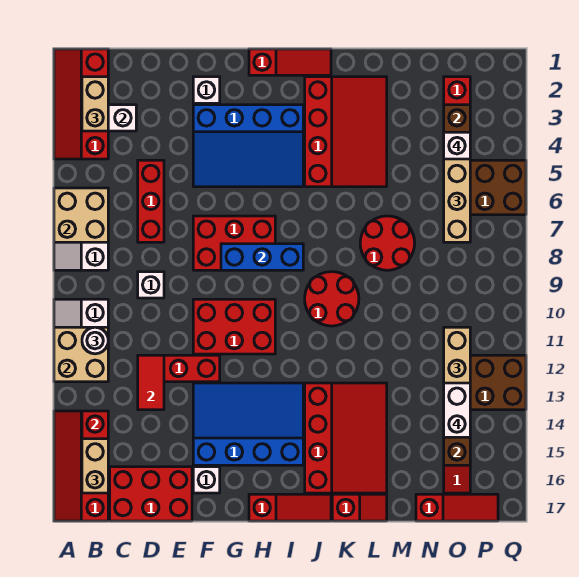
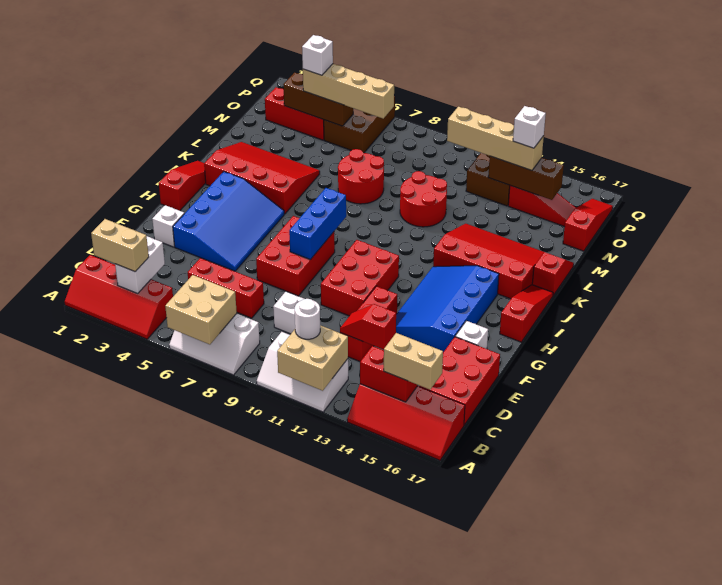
red 1x2 tile [138,355,164,410] -> red 1x2 slope [340,304,396,350]
red 2x2 round brick [305,272,359,326] -> red 2x2 round brick moved to [400,171,447,227]
white 1x2 brick [444,383,470,437] -> white 1x1 brick [513,106,546,148]

